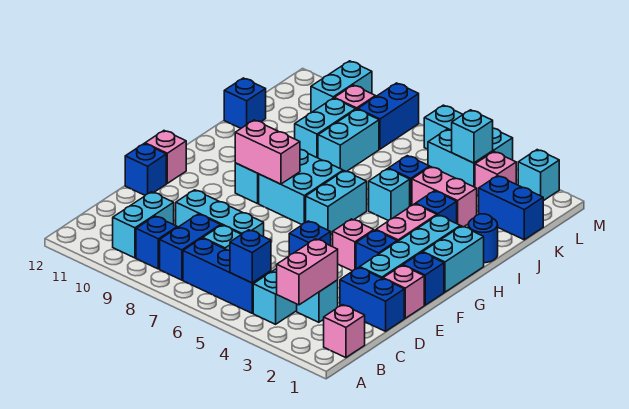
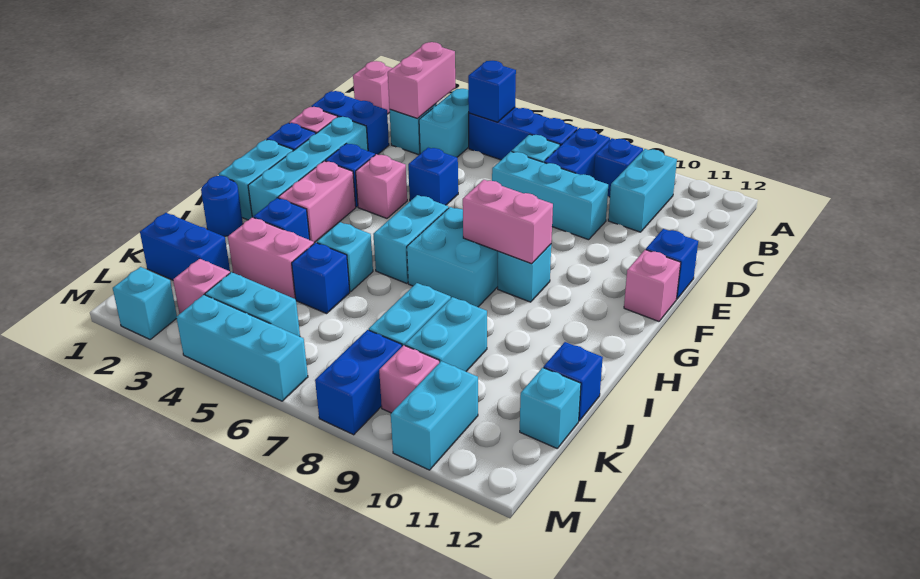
cyan 1x1 brick [451,110,493,163] -> cyan 1x1 brick moved to [520,368,581,448]

